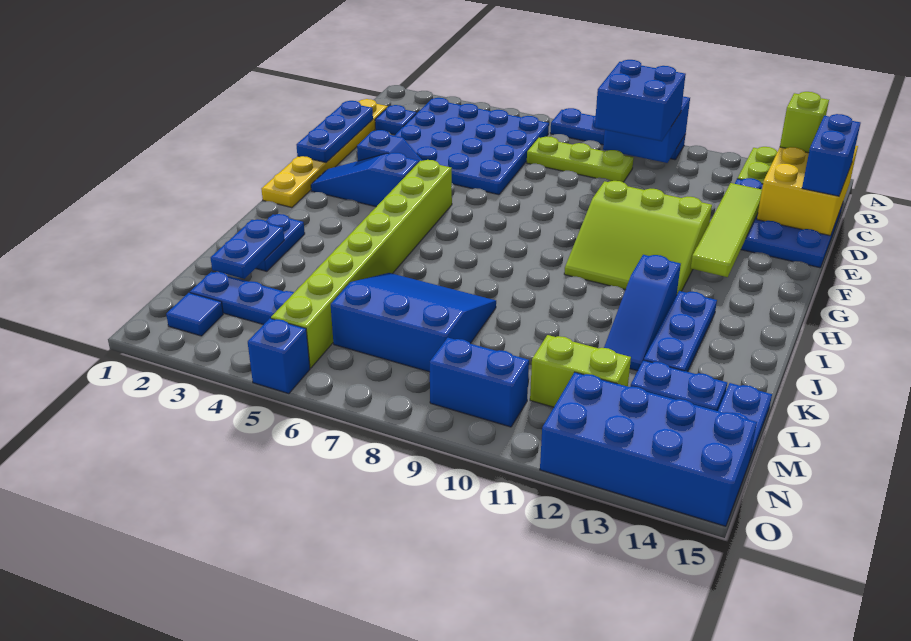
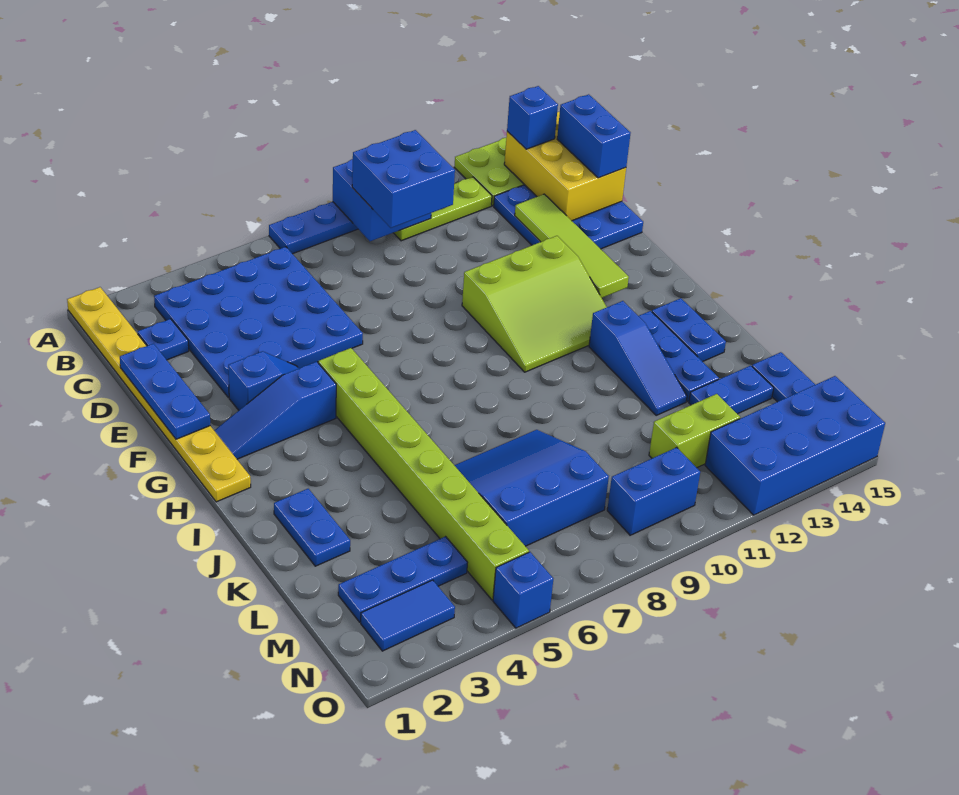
lime 1x1 brick [780,92,829,153] -> blue 1x1 brick [507,86,558,149]
yellow 1x6 plate [262,99,388,208] -> yellow 1x8 plate [67,287,251,502]
lime 1x3 plate [527,136,633,182] -> lime 1x3 plate moved to [394,177,492,241]
blue 1x2 plate [211,219,284,279] -> blue 1x2 plate moved to [652,298,726,362]
blue 1x1 tile [166,293,223,336] -> blue 1x2 tile [361,580,455,651]

